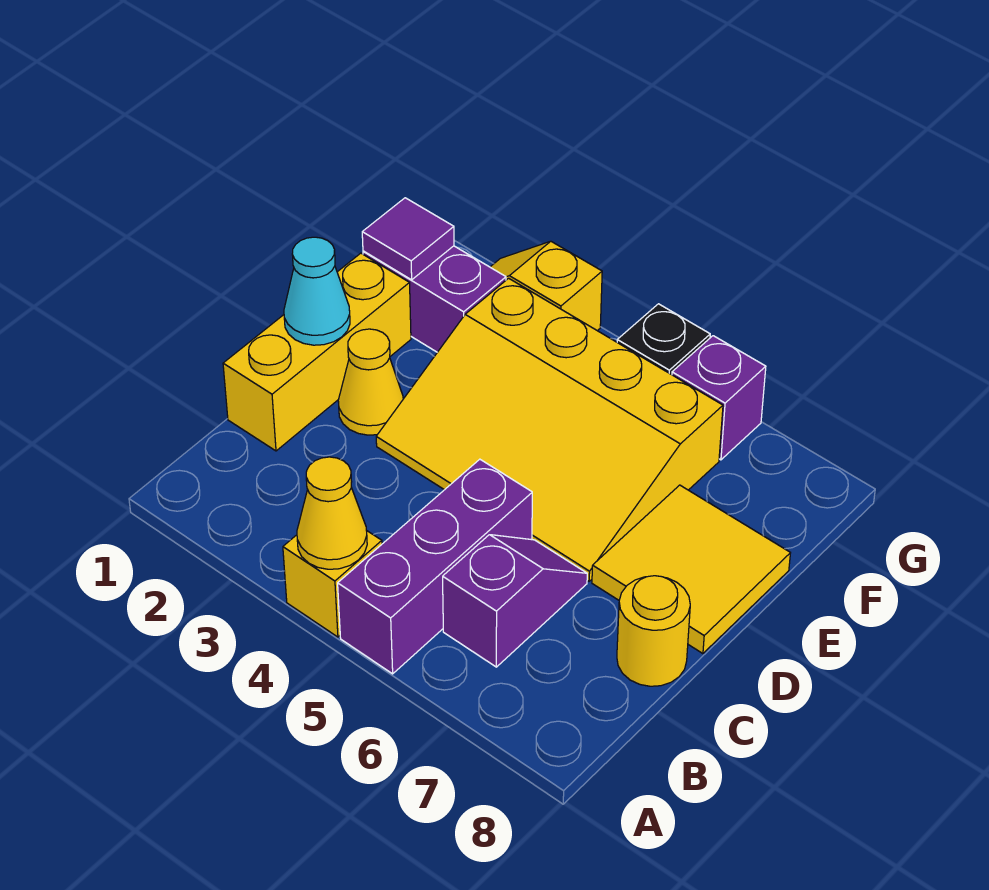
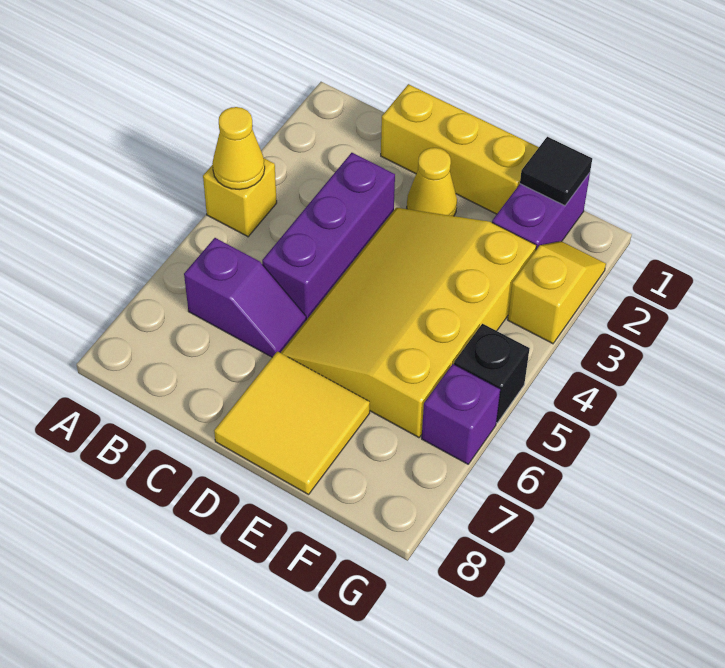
purple 1x3 brick [338,459,532,674] -> purple 1x3 brick turned to [262,153,395,320]
yellow 1x1 round brick [617,576,690,686] -> none
cyan 1x1 cone [284,237,350,345] -> none
purple 1x1 tile [362,198,454,280] -> black 1x1 tile [520,137,592,206]

